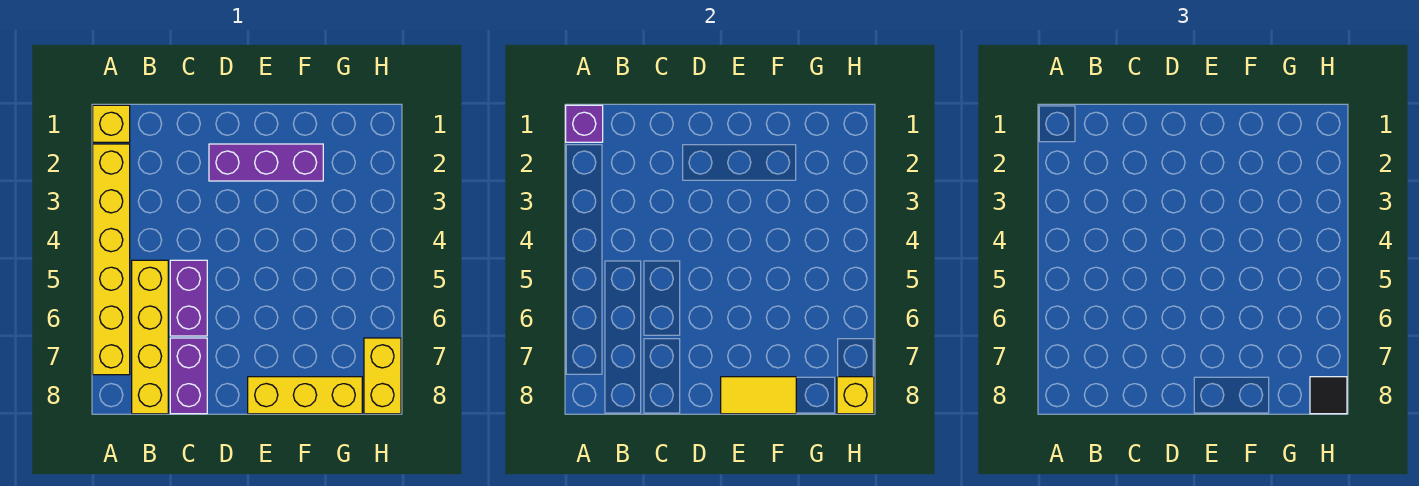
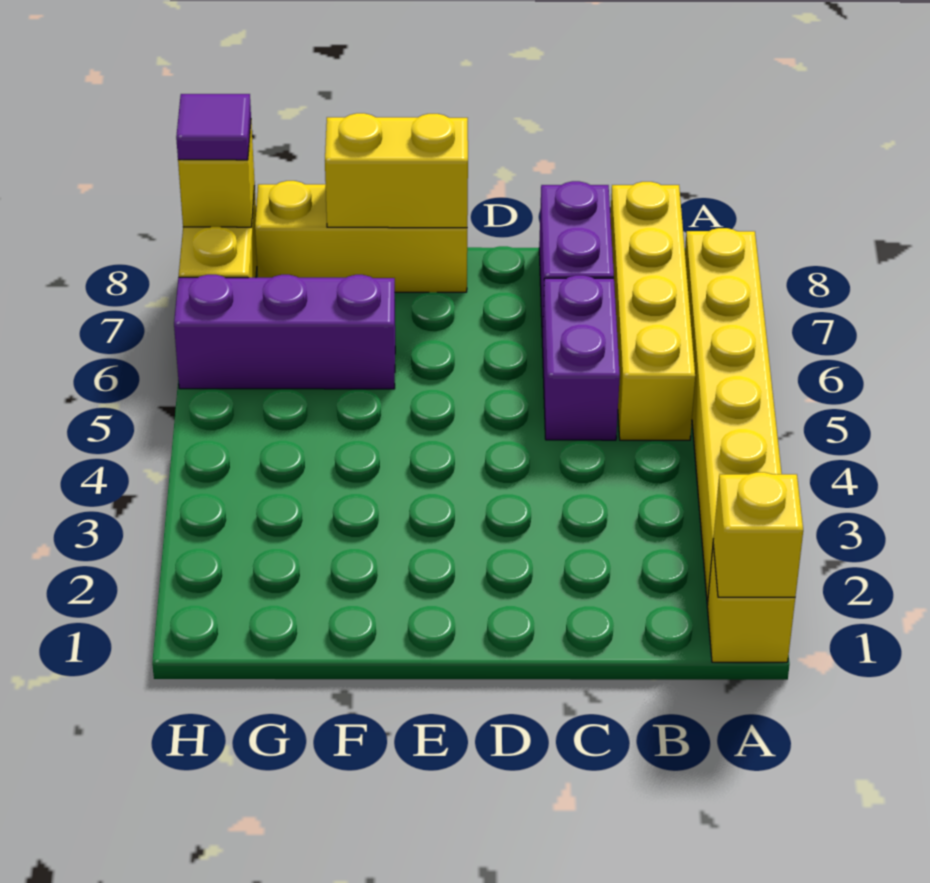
purple 1x1 brick [566,105,603,142] -> yellow 1x1 brick [713,472,803,597]
purple 1x3 brick [209,144,323,181] -> purple 1x3 brick moved to [174,275,395,389]
yellow 1x2 tile [721,377,796,414] -> yellow 1x2 brick [325,113,468,228]
black 1x1 tile [1310,377,1347,414] -> purple 1x1 tile [176,94,251,160]

